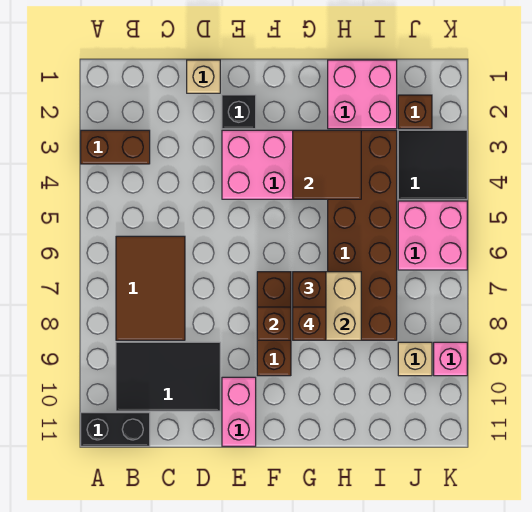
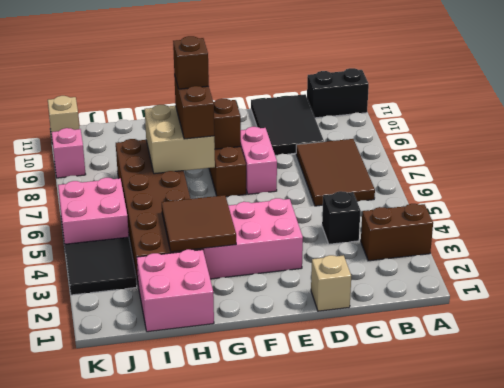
black 2x3 tile [116,342,220,411] -> black 2x3 tile turned to [251,94,324,155]
black 1x1 brick [222,95,256,129] -> black 1x1 brick moved to [322,191,361,244]
pink 1x2 brick [222,377,256,446] -> pink 1x2 brick moved to [241,127,277,194]
brown 1x1 brick [398,95,432,129] -> none
tan 1x1 brick [398,342,432,376] -> tan 1x1 brick moved to [48,96,79,144]

